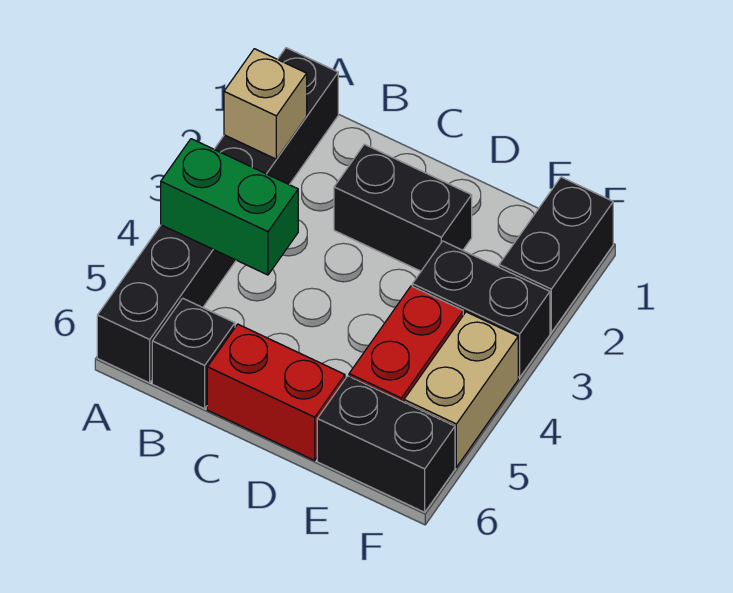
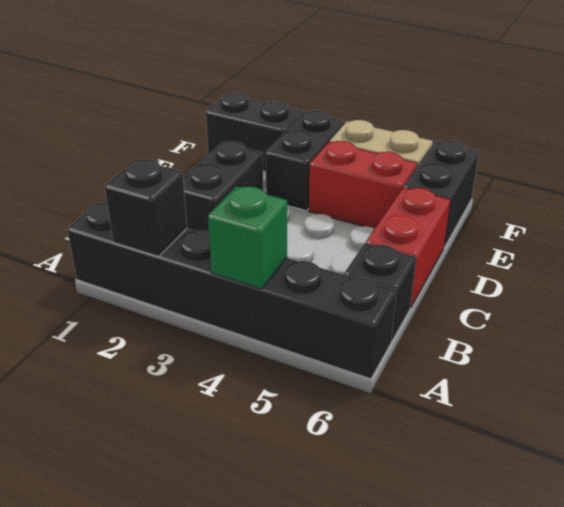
tan 1x1 brick [224,49,307,159] -> black 1x1 brick [105,159,187,257]
green 1x2 brick [161,139,298,275] -> green 1x1 brick [208,186,287,289]

